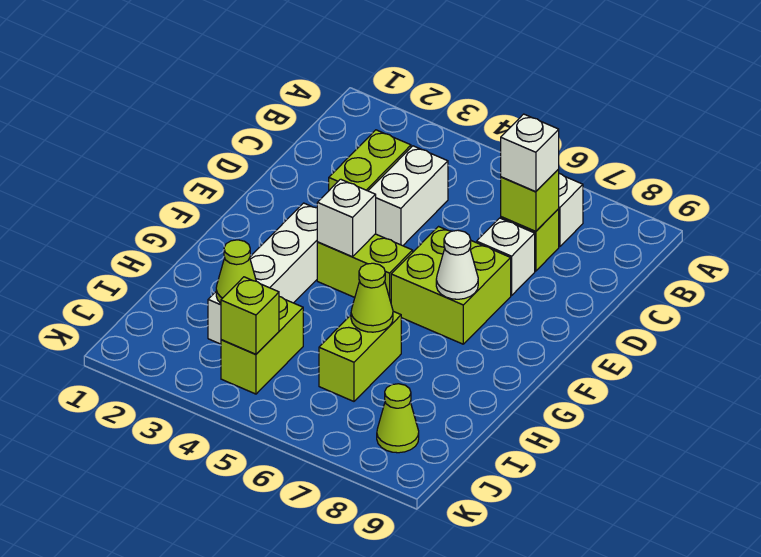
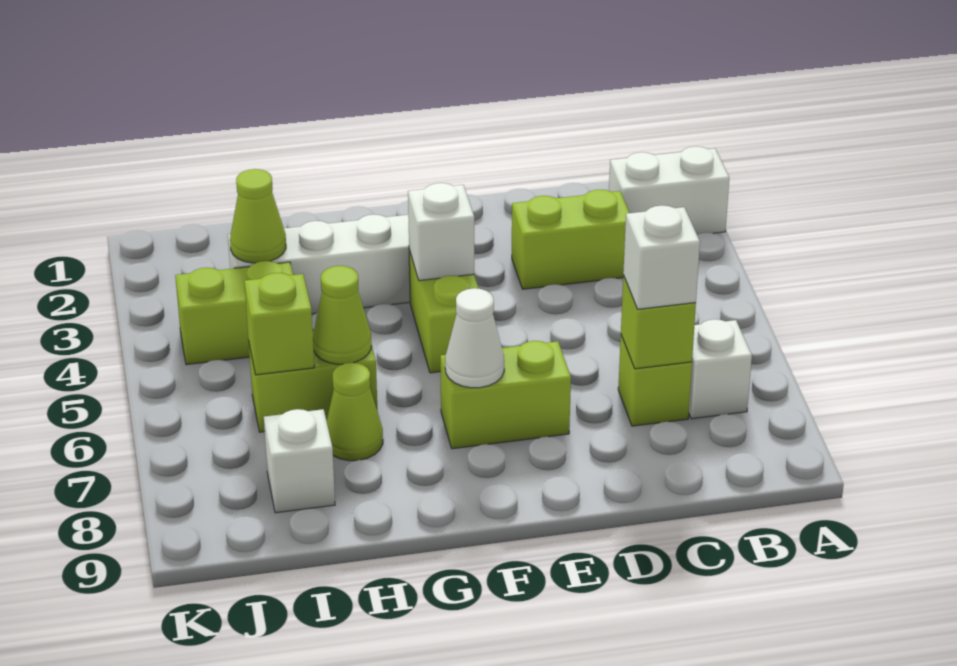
white 1x2 brick [368,146,448,246] -> white 1x2 brick moved to [609,146,729,235]
white 1x1 brick [477,218,535,295] -> white 1x1 brick moved to [264,409,335,513]
lime 2x2 brick [391,227,511,344] -> lime 1x2 brick [440,341,571,449]
lime 1x1 brick [221,277,279,354] -> lime 1x1 brick moved to [244,273,314,375]
lime 1x1 cone [377,384,419,453] -> lime 1x1 cone moved to [327,363,383,461]

